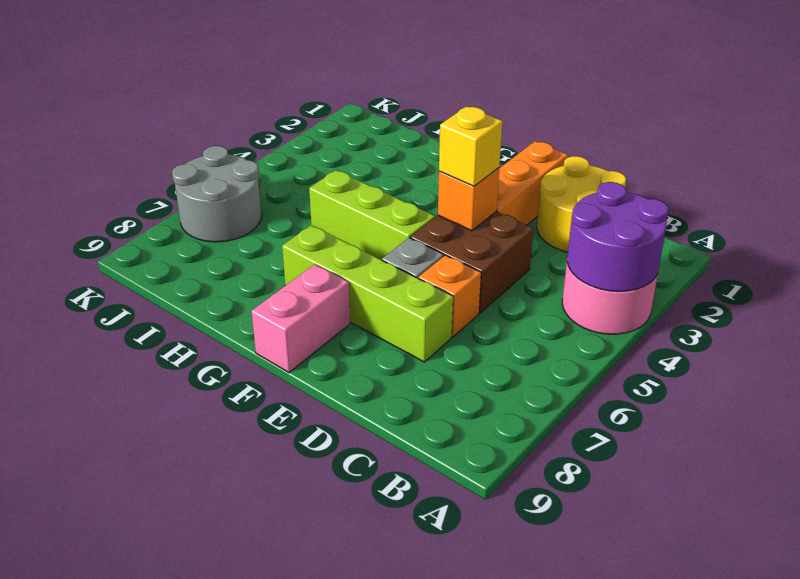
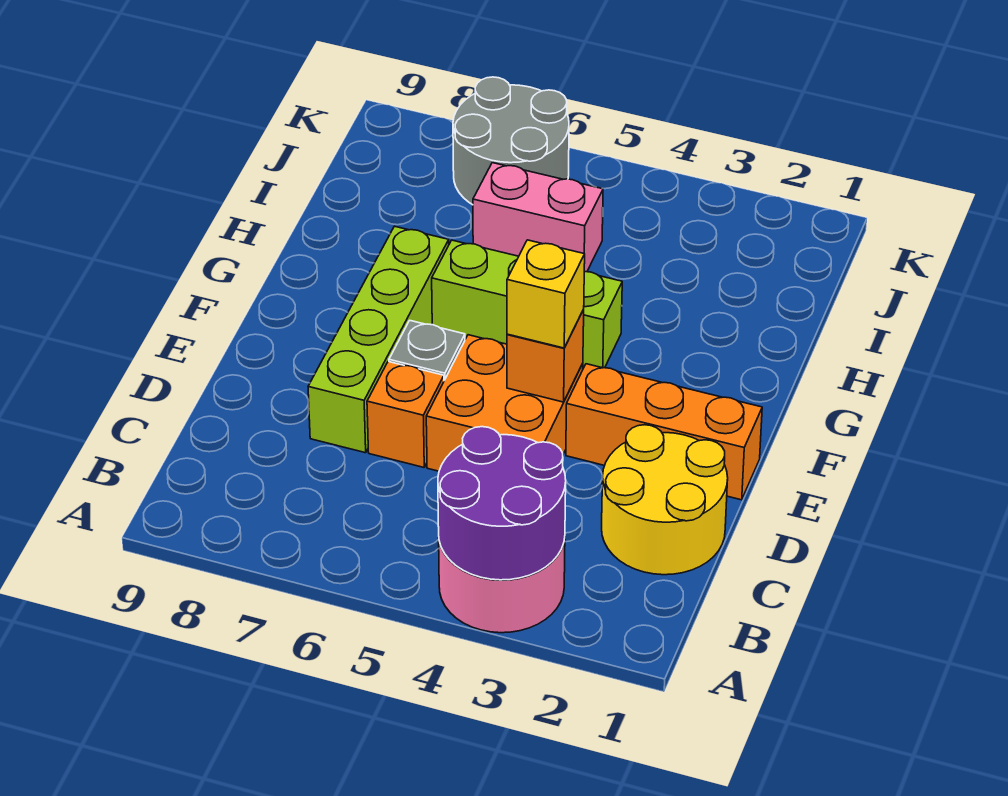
brown 2x2 brick [410,212,533,313] -> orange 2x2 brick [426,335,583,471]
lime 1x3 brick [309,170,435,260] -> lime 1x3 brick turned to [432,240,622,368]
pink 1x2 brick [251,264,350,373] -> pink 1x2 brick moved to [473,163,603,272]

